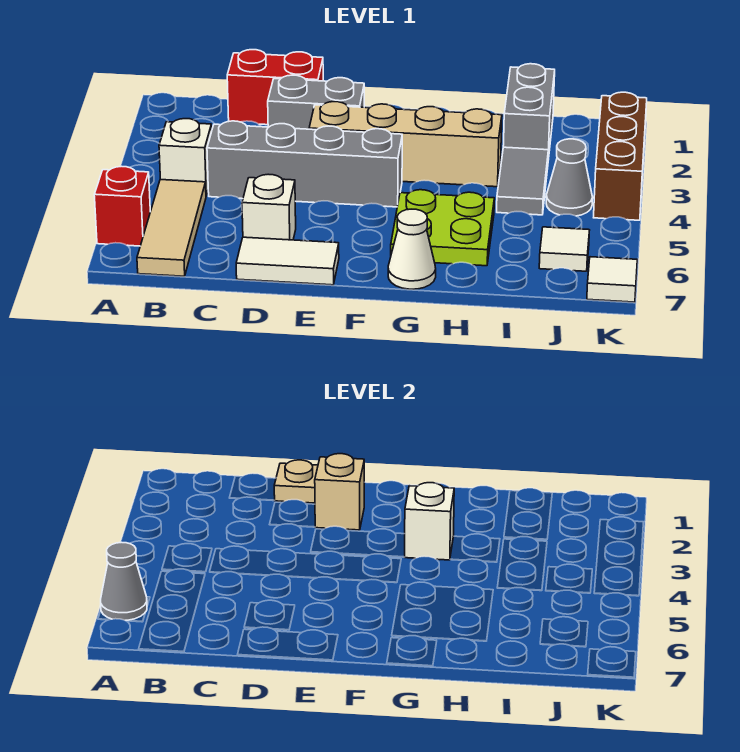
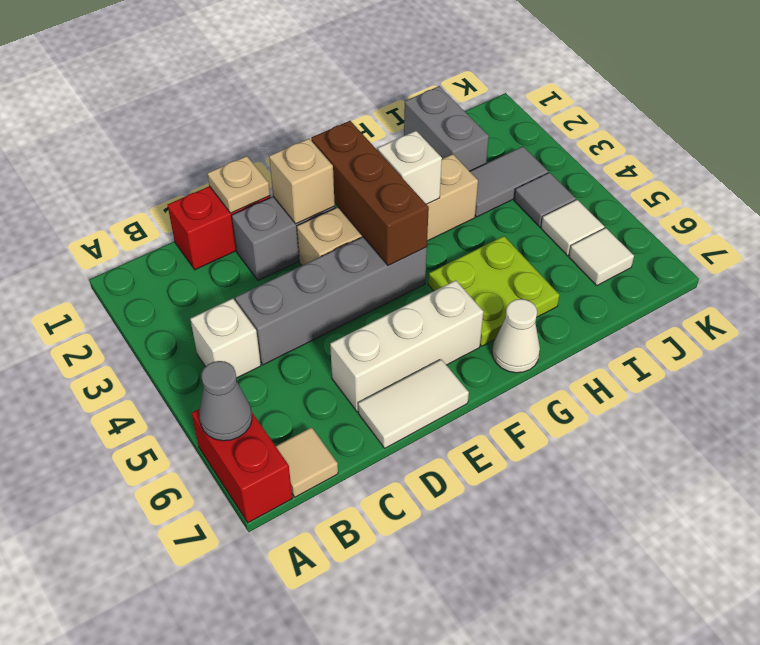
red 1x1 brick [94,166,150,246] -> red 1x2 brick [192,409,292,523]
tan 1x3 tile [137,180,206,276] -> tan 1x1 tile [276,427,338,497]
white 1x1 brick [242,174,296,240] -> white 1x3 brick [330,280,483,412]
grey 1x2 tile [497,147,548,215] -> grey 1x2 tile turned to [470,147,548,217]
grey 1x1 cone [546,139,593,216] -> grey 1x1 tile [514,173,576,227]
brown 1x3 brick [594,92,647,220] -> brown 1x3 brick moved to [311,121,429,265]
white 1x1 tile [587,257,637,302] -> white 1x1 tile moved to [541,200,604,256]

